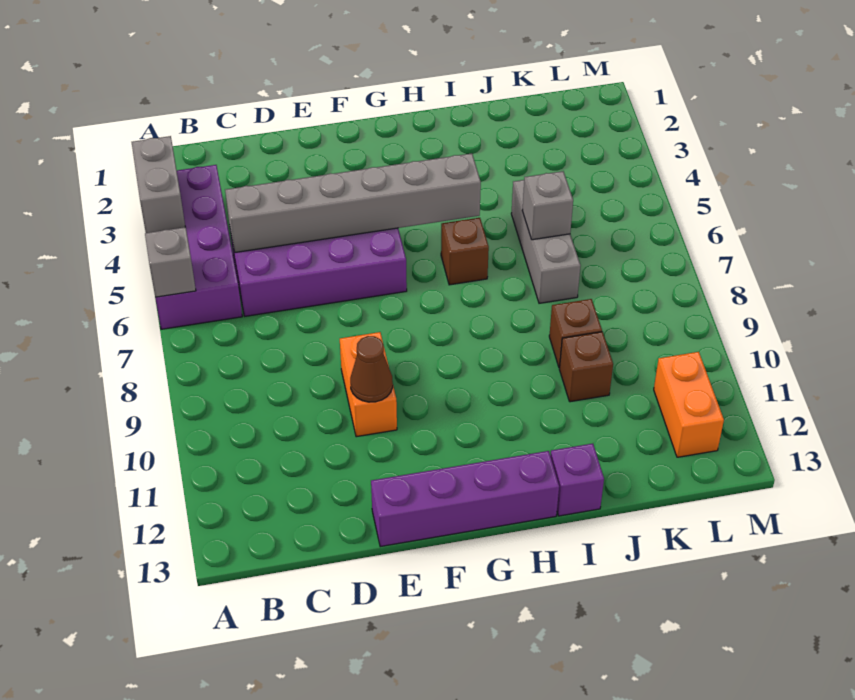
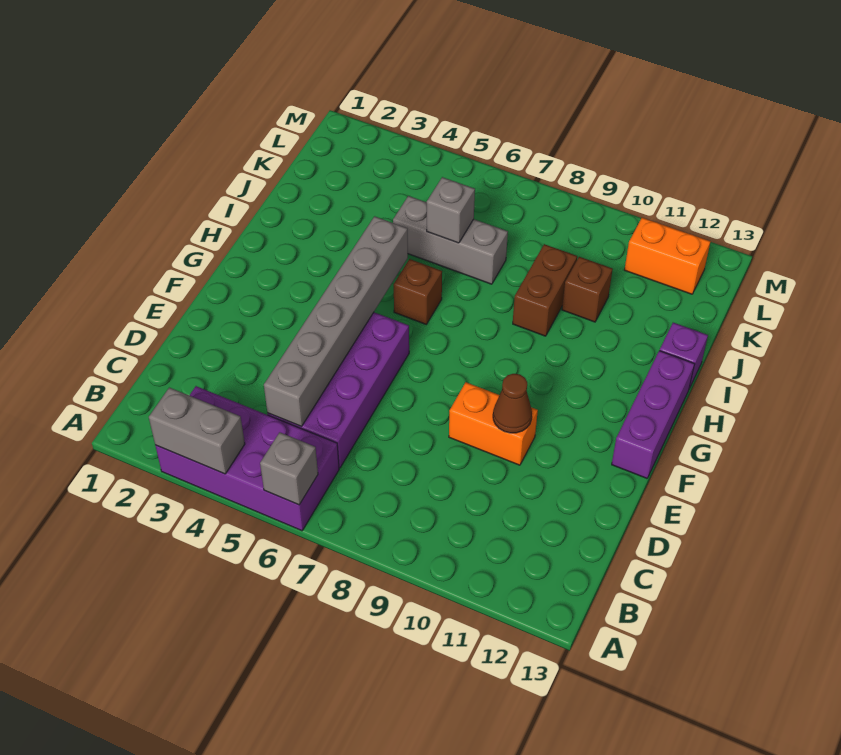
purple 1x4 brick [371,451,559,547] -> purple 1x3 brick [612,351,695,478]
brown 1x1 brick [549,299,602,368] -> brown 1x2 brick [513,244,577,336]

